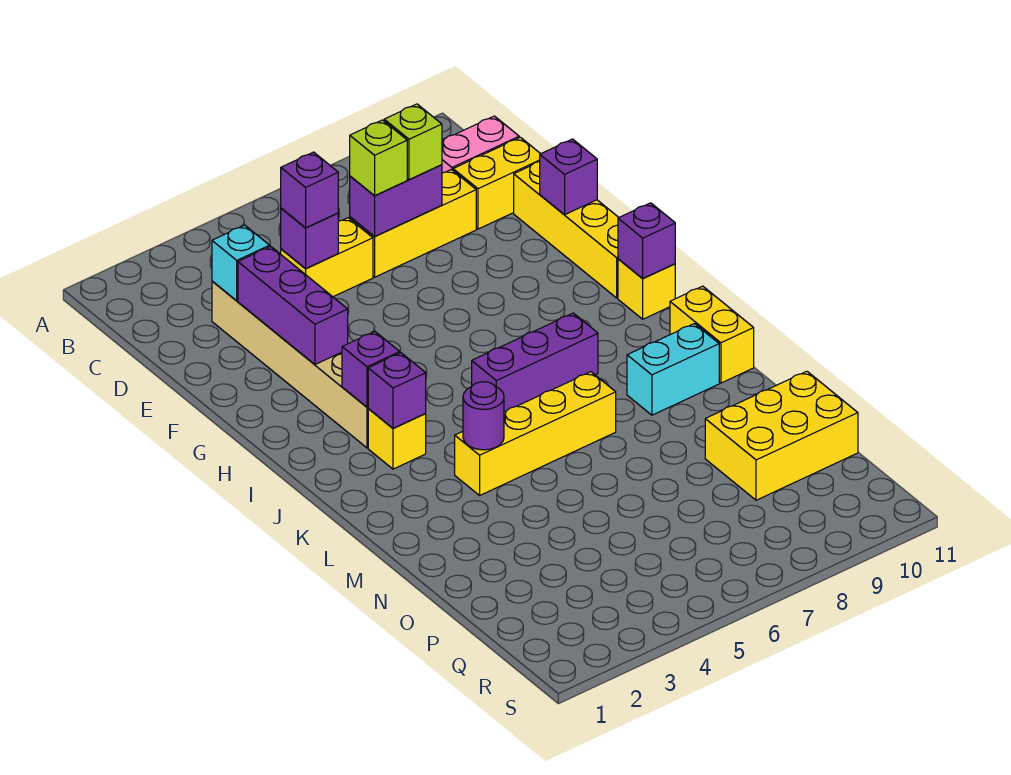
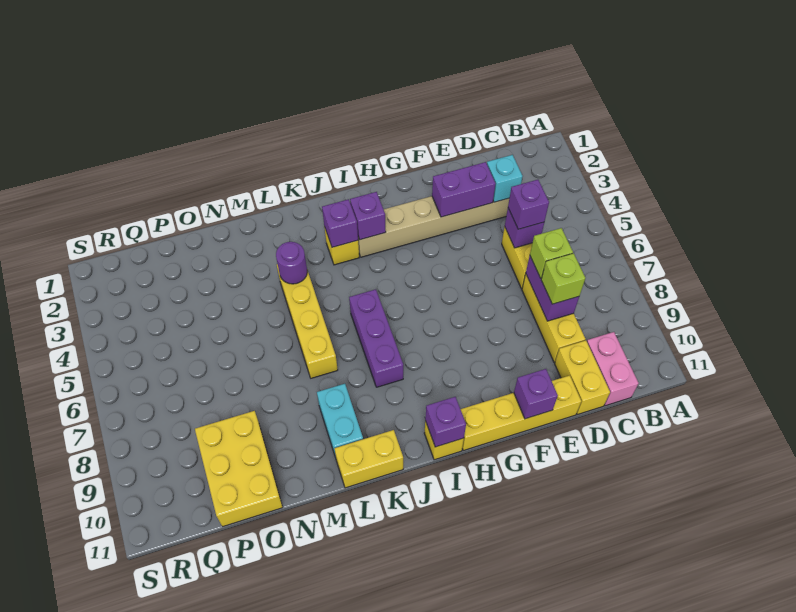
purple 1x3 brick [238,246,348,364] -> purple 1x2 brick [432,162,496,217]

